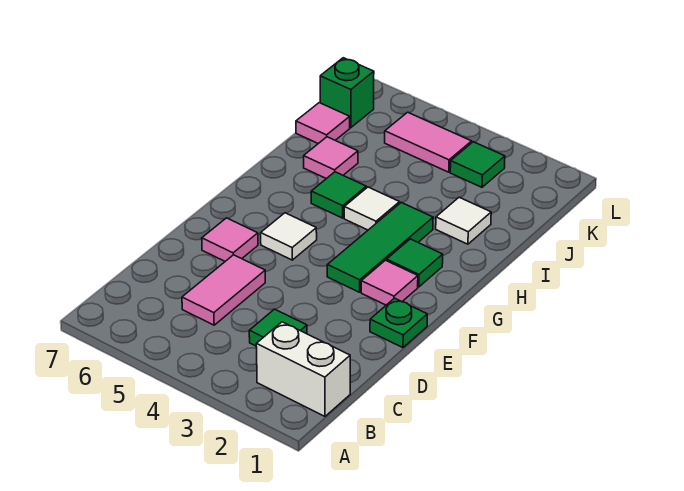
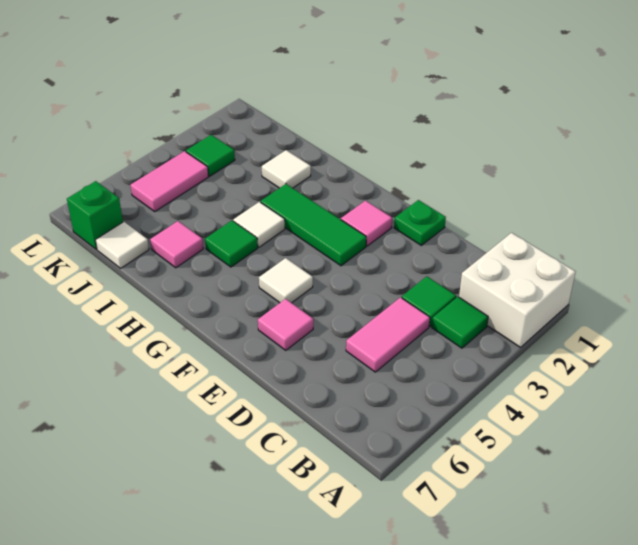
white 1x2 brick [256,322,350,416] -> white 2x2 brick [459,233,576,347]
pink 1x2 tile [182,255,265,325] -> pink 1x2 tile turned to [346,297,430,372]
green 1x1 tile [387,239,443,287] -> green 1x1 tile moved to [432,297,488,348]
pink 1x1 tile [296,103,350,144] -> white 1x1 tile [95,222,149,268]

